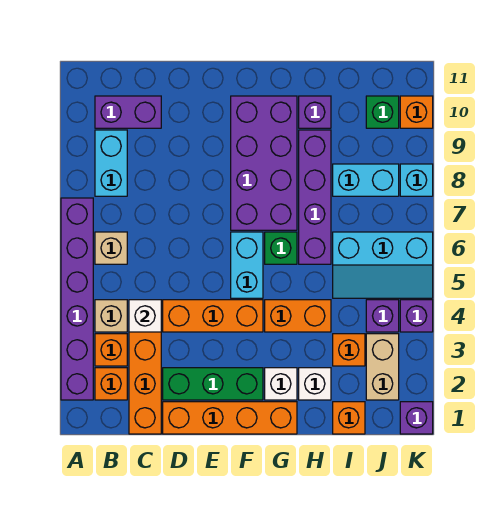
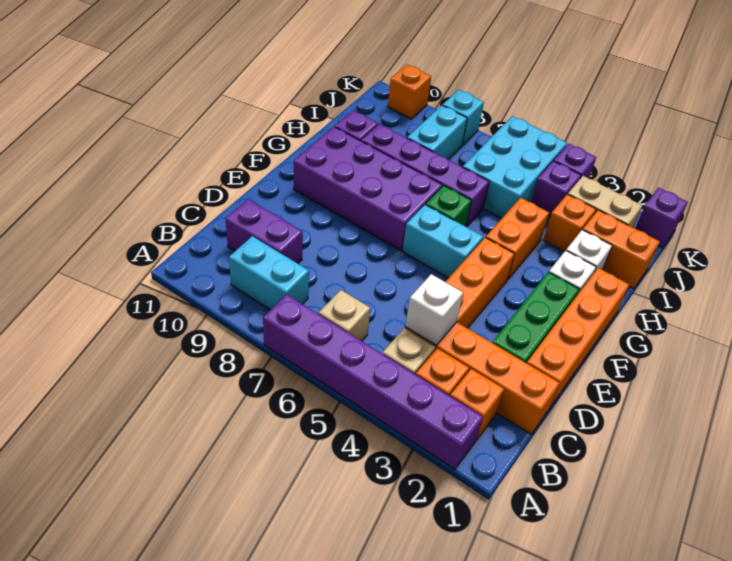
purple 1x2 brick [95,96,161,128] -> purple 1x2 brick turned to [225,199,303,263]
orange 1x1 brick [333,402,365,434] -> orange 1x2 brick [583,210,660,289]
cyan 2x3 slope [333,232,433,298] -> cyan 2x3 brick [463,116,567,218]
green 1x1 brick [366,96,399,128] -> none

